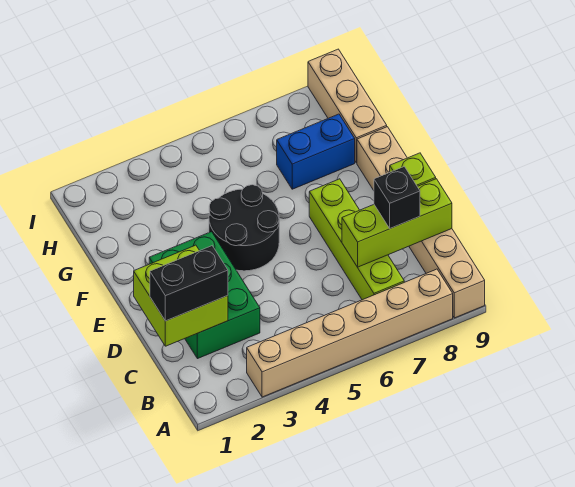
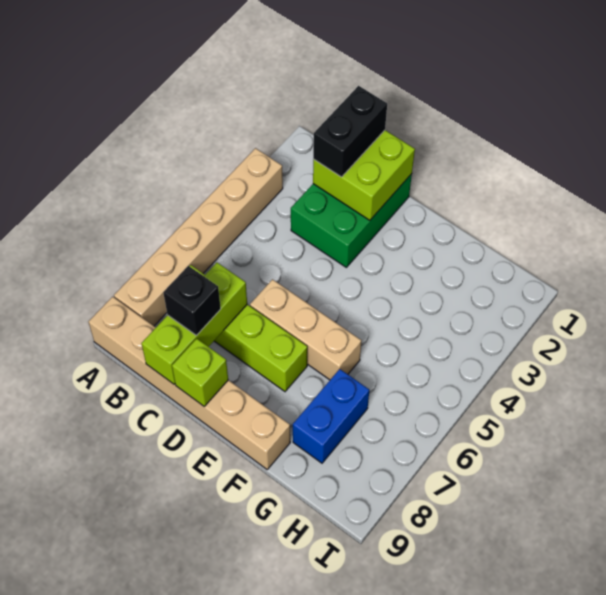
green 2x3 brick [149,232,260,359] -> green 2x3 brick turned to [291,174,412,267]
black 2x2 round brick [209,185,279,271] -> none
tan 1x3 brick [308,49,387,163] -> tan 1x3 brick moved to [250,279,361,380]

